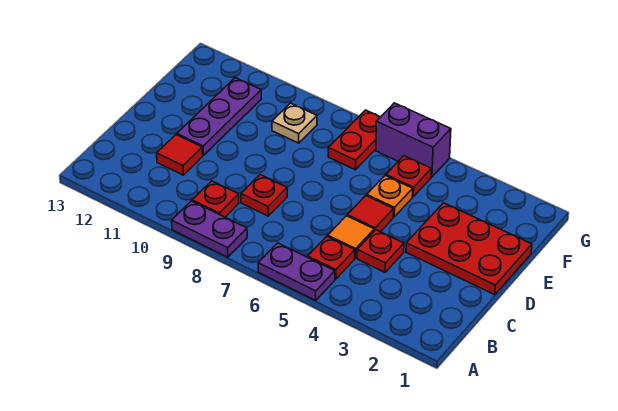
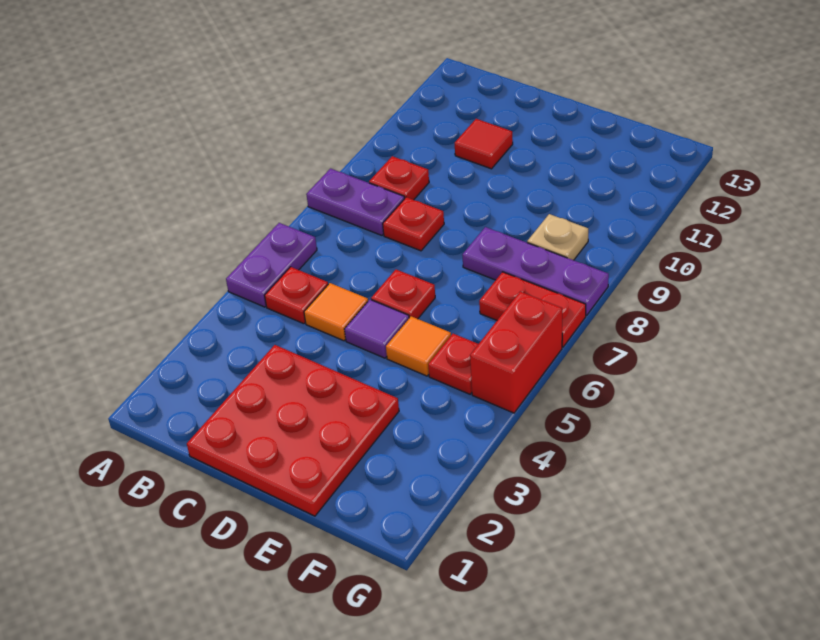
purple 1x2 plate [172,201,247,257] -> purple 1x2 plate turned to [306,169,404,235]
red 1x1 plate [357,230,404,272] -> red 1x1 plate moved to [371,270,435,319]
red 2x3 plate [406,203,532,295] -> red 3x3 plate [187,345,399,516]
red 1x1 tile [347,196,394,232] -> purple 1x1 tile [344,300,409,358]
purple 1x3 plate [177,78,261,156] -> purple 1x3 plate moved to [462,227,609,316]
orange 1x1 plate [367,176,413,217] -> orange 1x1 tile [386,316,451,376]
purple 1x2 brick [376,103,451,177] -> red 1x2 brick [470,292,562,413]

